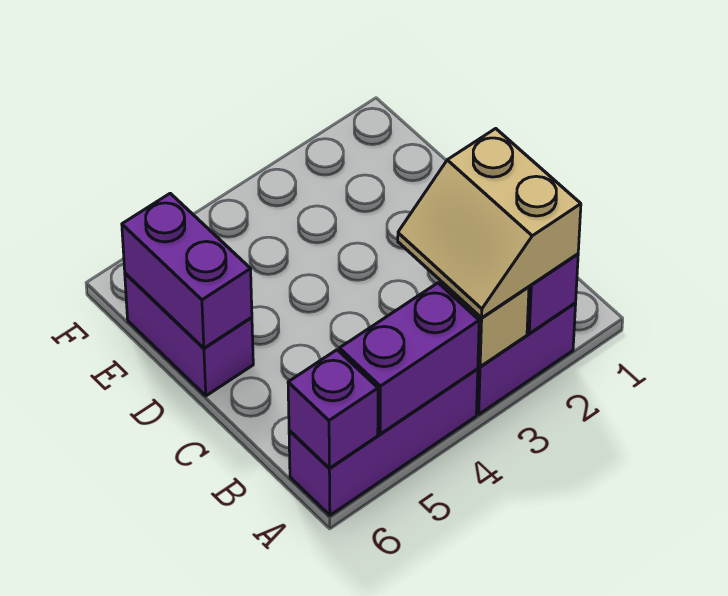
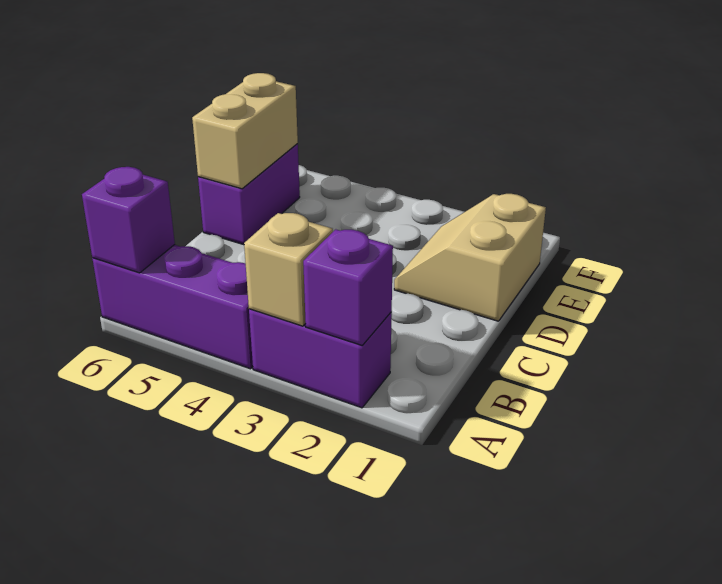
tan 2x2 slope [398,129,581,318] -> tan 2x2 slope moved to [394,194,546,321]
purple 1x2 brick [339,283,479,434] -> none
purple 1x2 brick [122,193,252,348] -> tan 1x2 brick [192,73,298,189]

